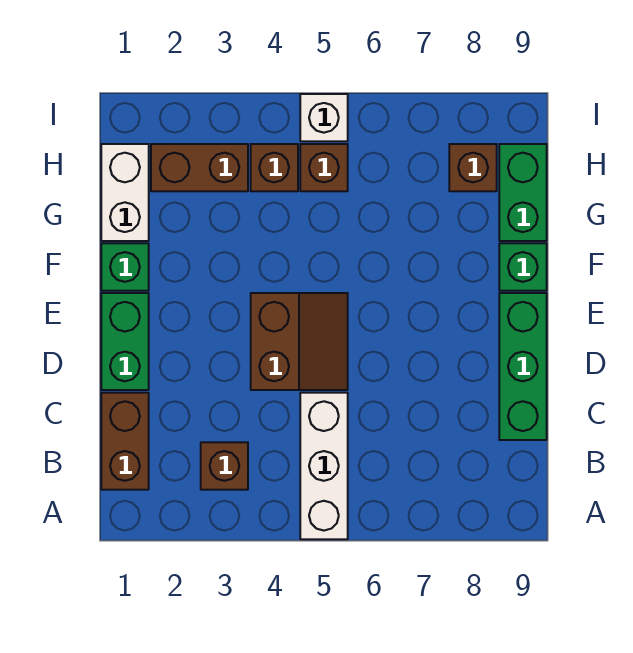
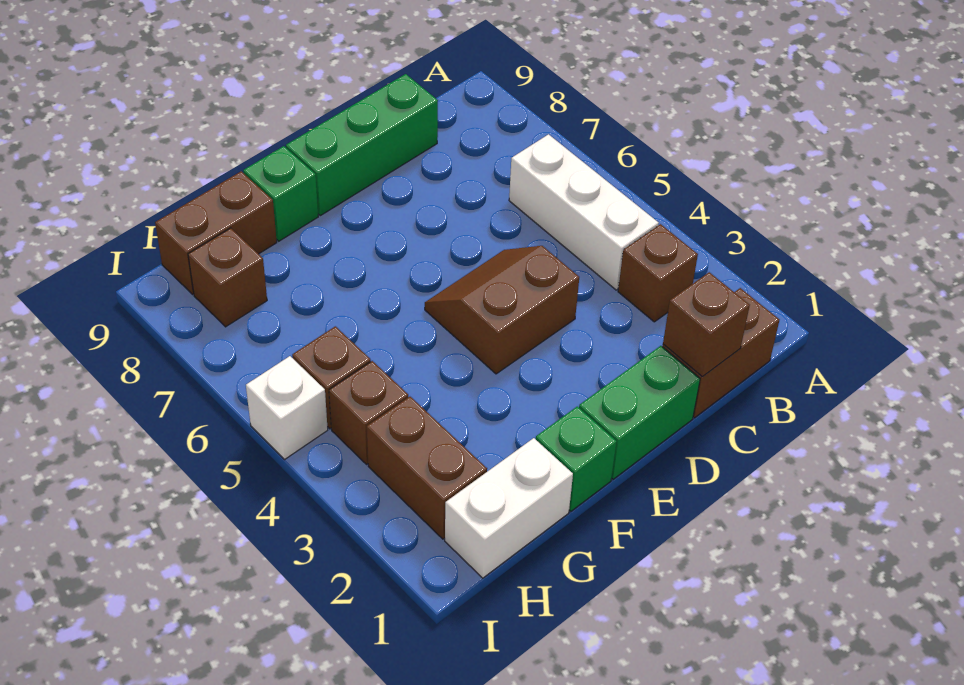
white 1x3 brick [300,393,348,539] -> white 1x3 brick turned to [509,134,659,290]
none -> brown 1x1 brick [663,272,750,376]
green 1x2 brick [499,144,547,241] -> brown 1x2 brick [155,171,277,294]

